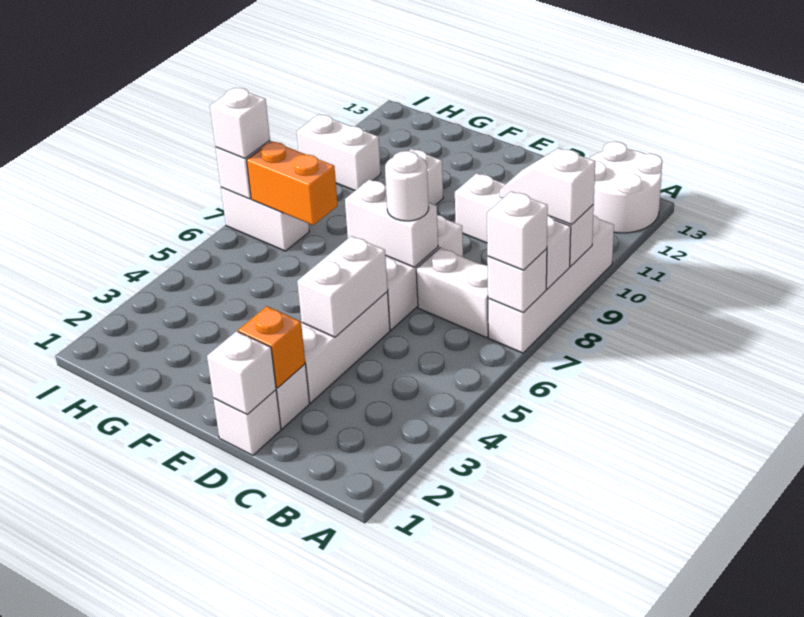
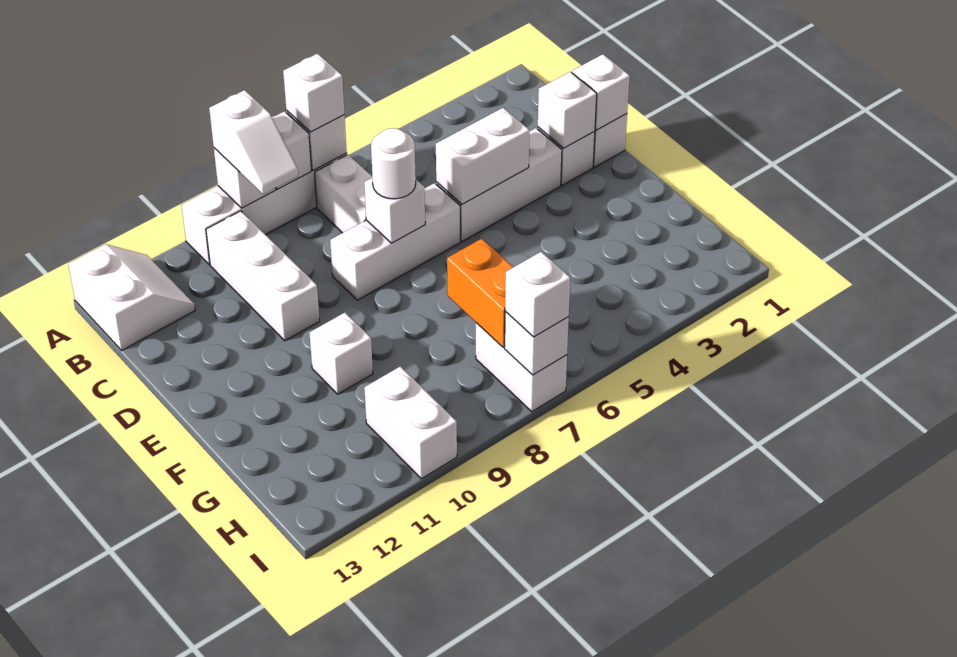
white 2x2 round brick [589,142,662,233] -> white 2x2 slope [68,244,195,350]
orange 1x1 brick [238,306,305,388] -> white 1x1 brick [538,72,597,148]
white 1x2 brick [345,179,438,267] -> white 1x1 brick [364,178,425,243]

